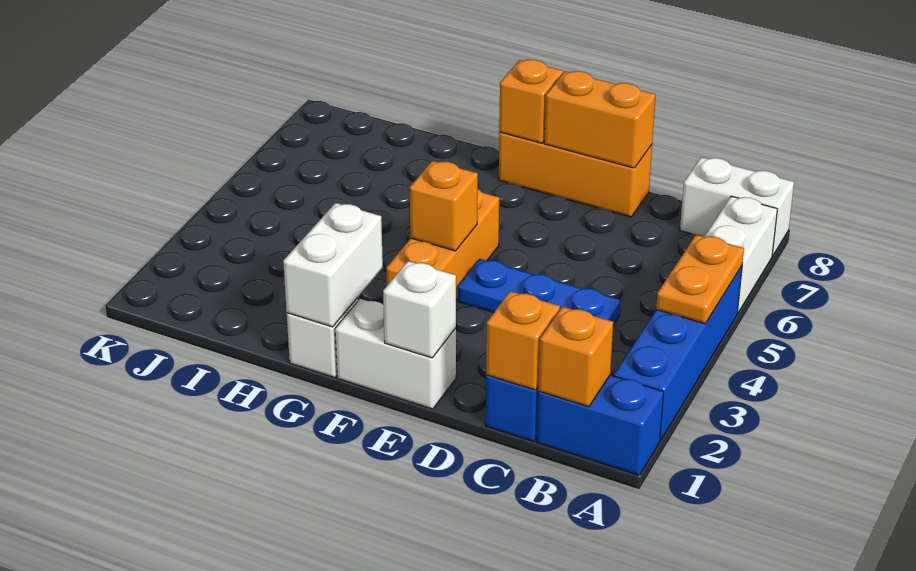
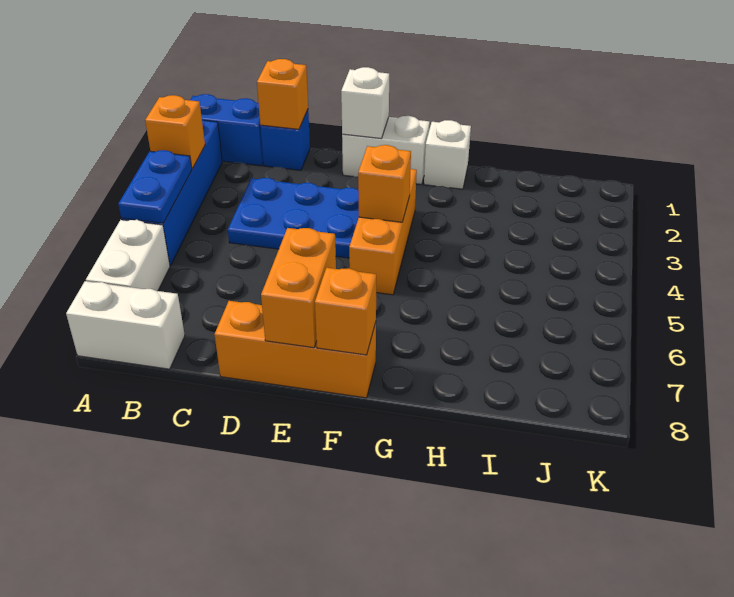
orange 1x2 plate [656,235,744,324] -> blue 1x2 plate [118,150,192,223]
orange 1x1 brick [538,307,613,407] -> orange 1x1 brick moved to [145,95,205,169]
blue 1x3 plate [458,259,621,325] -> blue 2x3 plate [228,178,359,258]
orange 1x2 brick [544,71,655,168] -> orange 1x2 brick turned to [261,228,336,348]
white 1x2 brick [283,203,383,327] -> none

